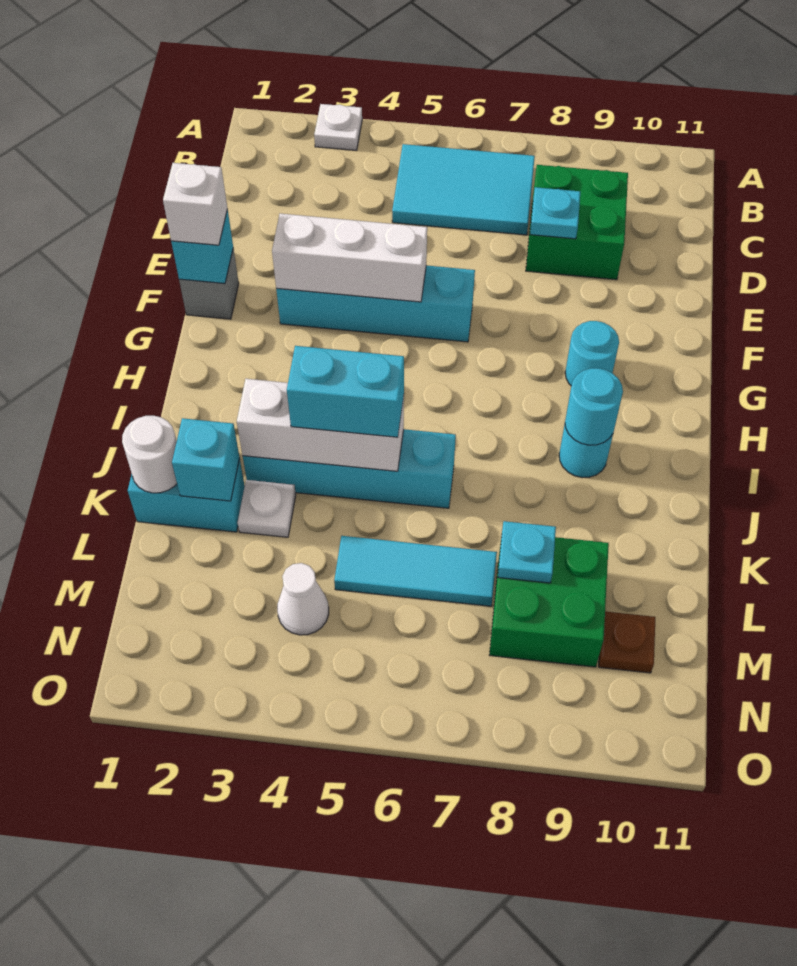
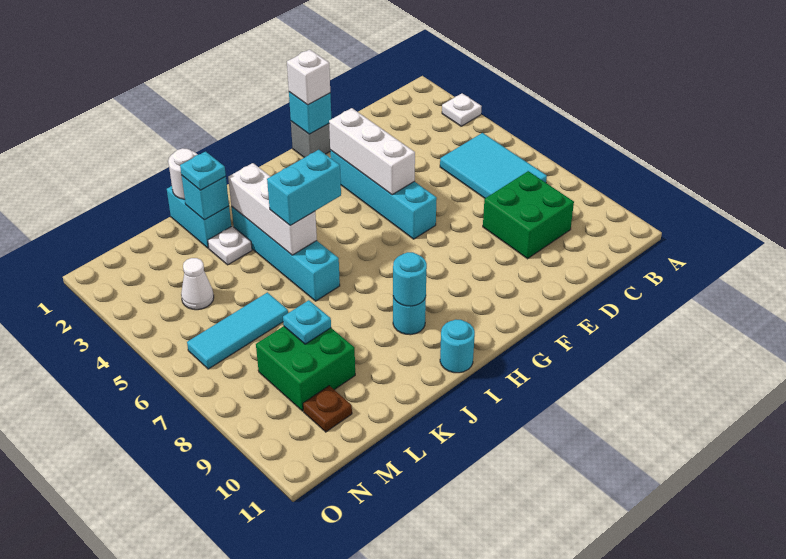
cyan 1x1 plate [530,187,580,239] -> cyan 1x1 plate moved to [180,152,226,190]
cyan 1x1 round brick [565,321,619,386] -> cyan 1x1 round brick moved to [440,319,475,373]
cyan 1x2 brick [287,346,404,437] -> cyan 1x2 brick turned to [267,150,341,225]
cyan 1x3 tile [334,536,497,606] -> cyan 1x3 tile turned to [187,292,288,369]

